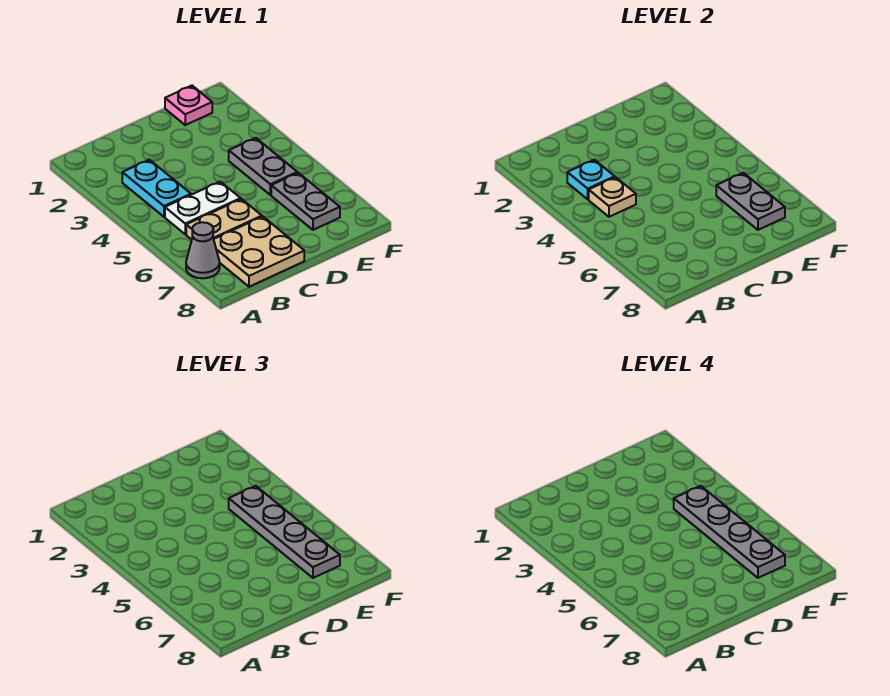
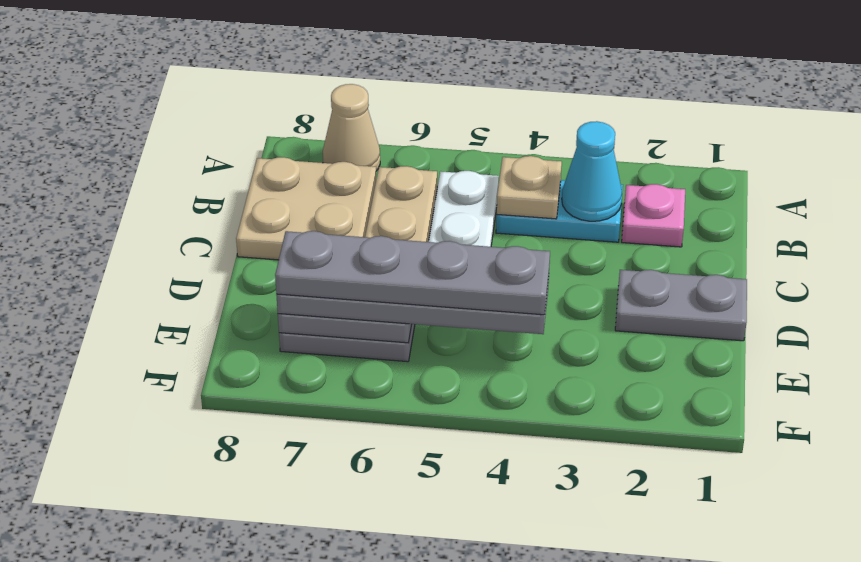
grey 1x1 cone [186,222,220,278] -> tan 1x1 cone [323,84,380,171]
cyan 1x1 plate [567,160,615,199] -> cyan 1x1 cone [562,121,622,221]
pink 1x1 plate [165,86,212,125] -> pink 1x1 plate moved to [622,184,685,247]
grey 1x2 plate [229,138,297,195] -> grey 1x2 plate moved to [615,270,747,341]

